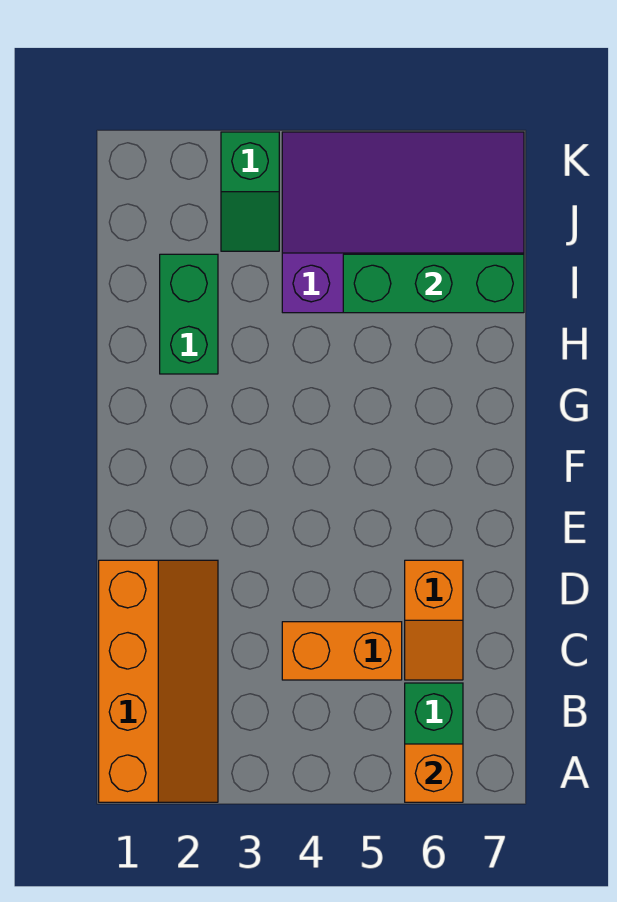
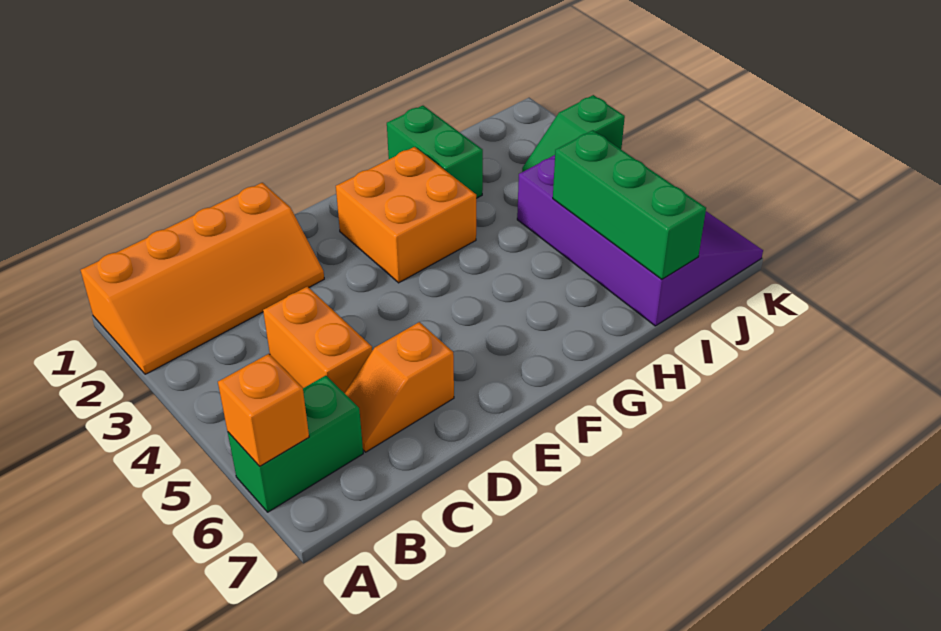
none -> orange 2x2 brick [336,147,476,283]
green 1x2 brick [160,254,218,374] -> green 1x2 brick turned to [387,106,483,198]

